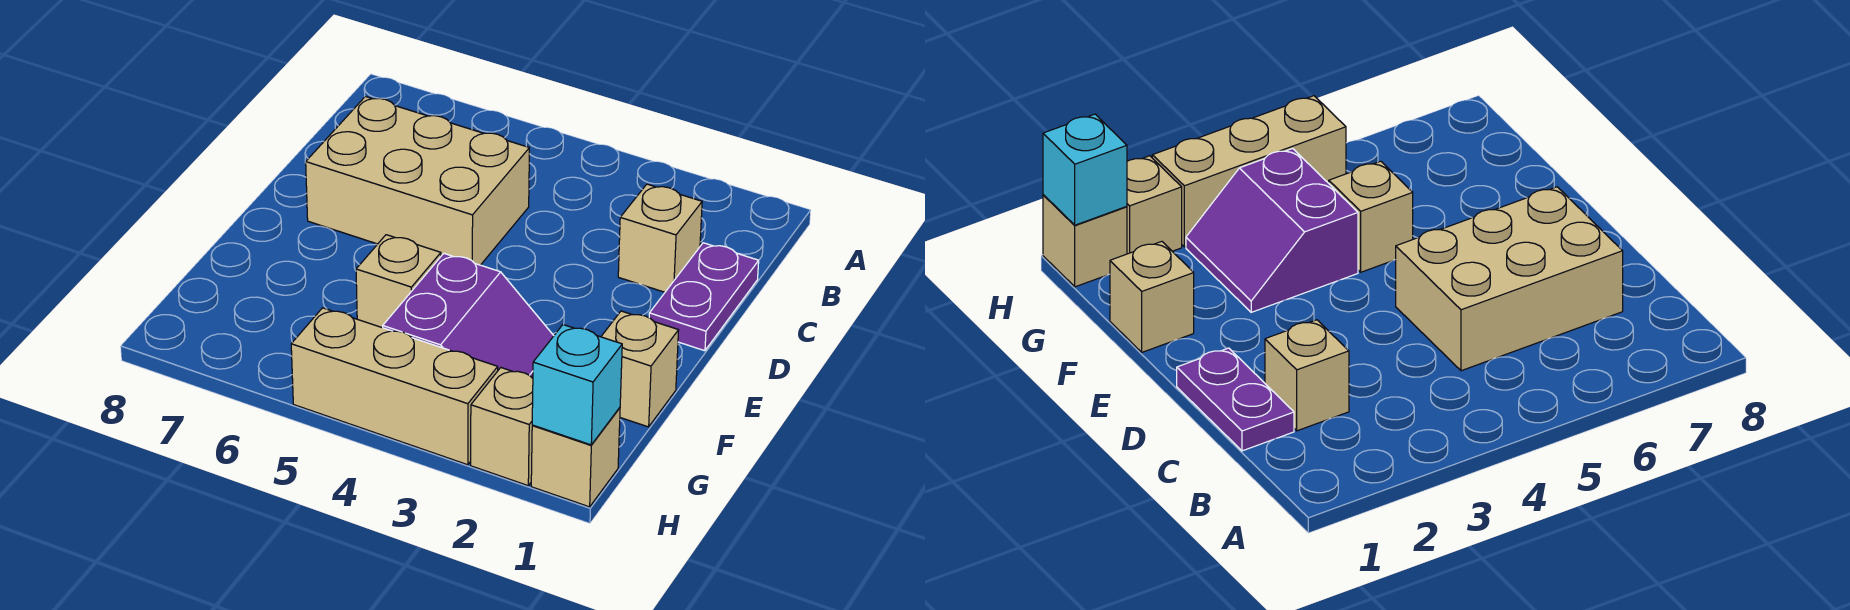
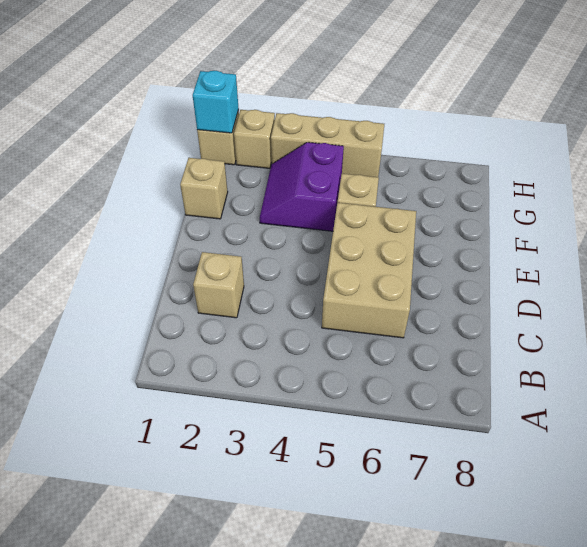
purple 1x2 plate [649,243,759,351] -> none
tan 2x3 brick [306,97,529,265] -> tan 2x3 brick turned to [322,203,416,338]

